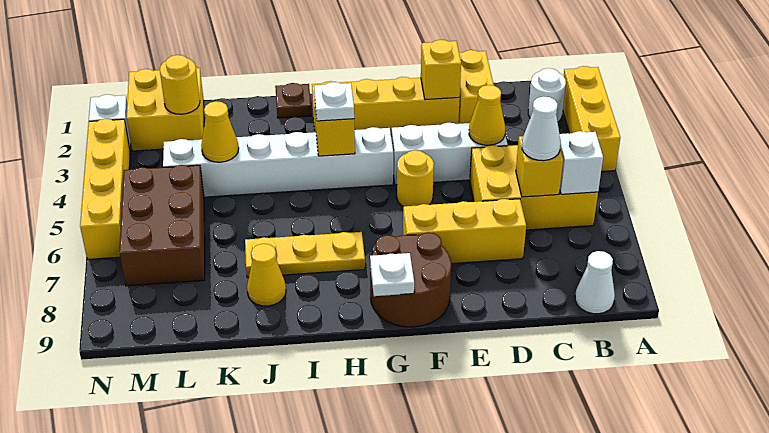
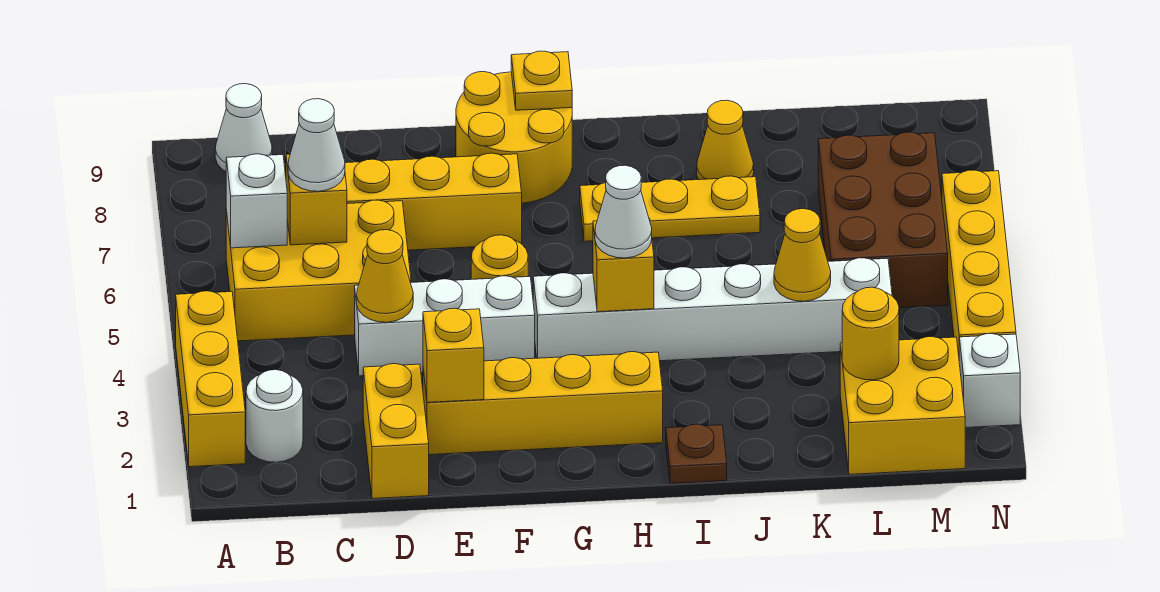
brown 2x2 round brick [370,233,451,327] -> yellow 2x2 round brick [456,72,572,203]
white 1x1 plate [370,253,414,296] -> yellow 1x1 plate [511,51,572,110]
white 1x1 plate [314,82,354,121] -> white 1x1 cone [595,165,652,258]

